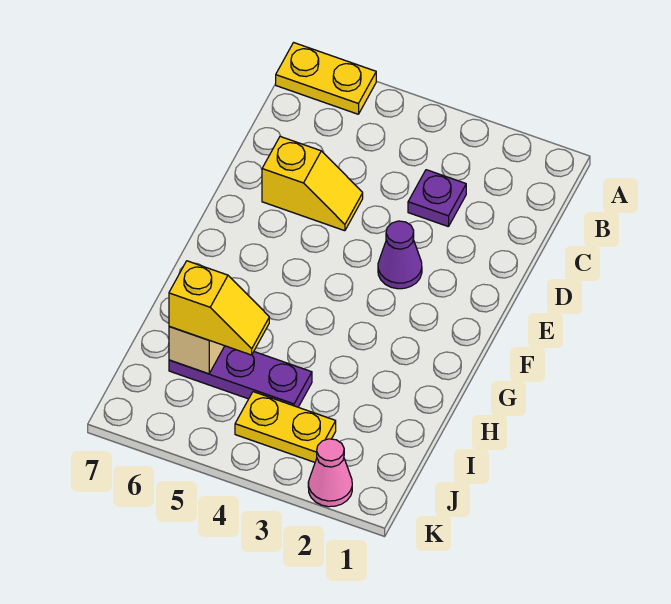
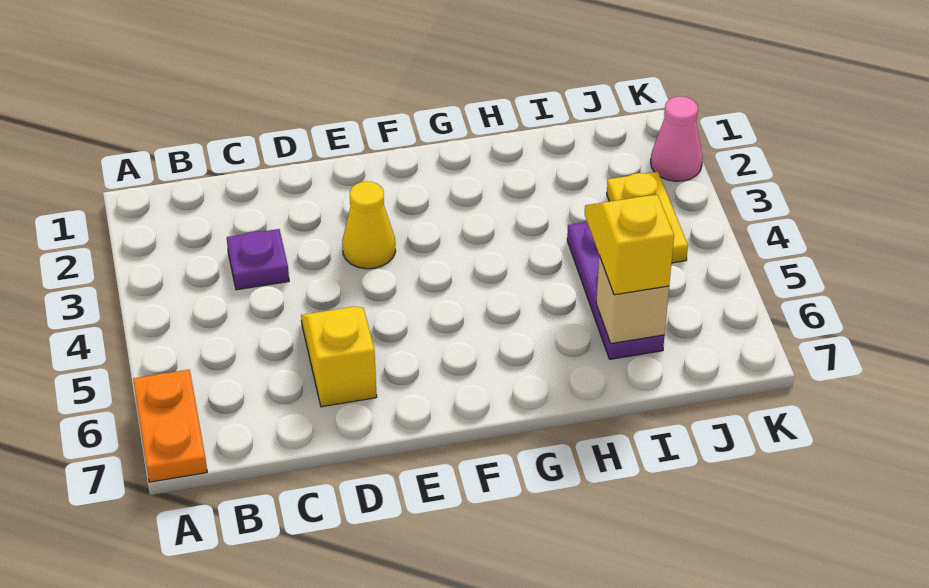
yellow 1x2 plate [276,43,376,114] -> orange 1x2 plate [133,370,207,482]
purple 1x1 cone [378,221,422,289] -> yellow 1x1 cone [342,181,396,269]

